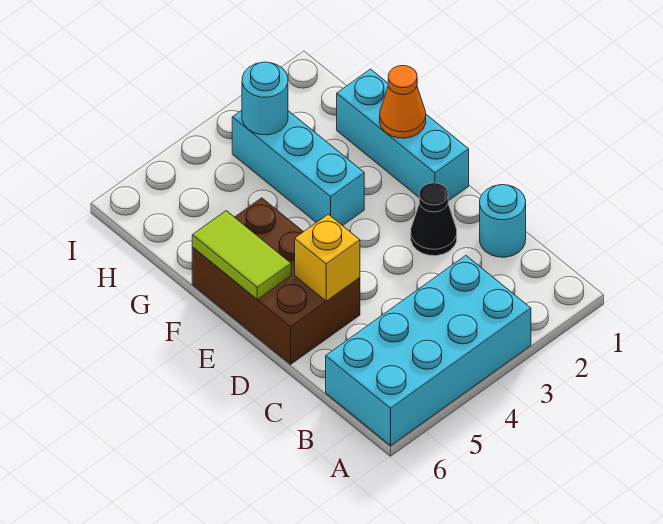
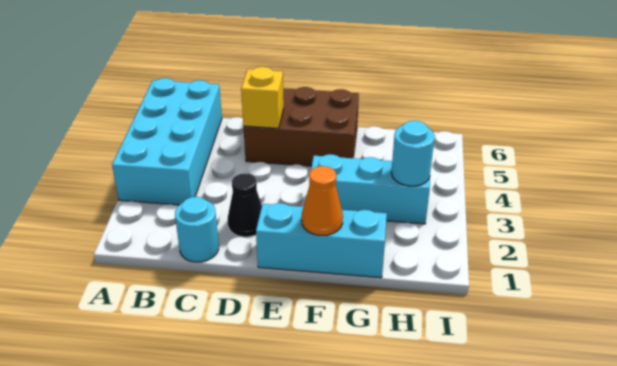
lime 1x2 tile [192,211,291,299] -> none

